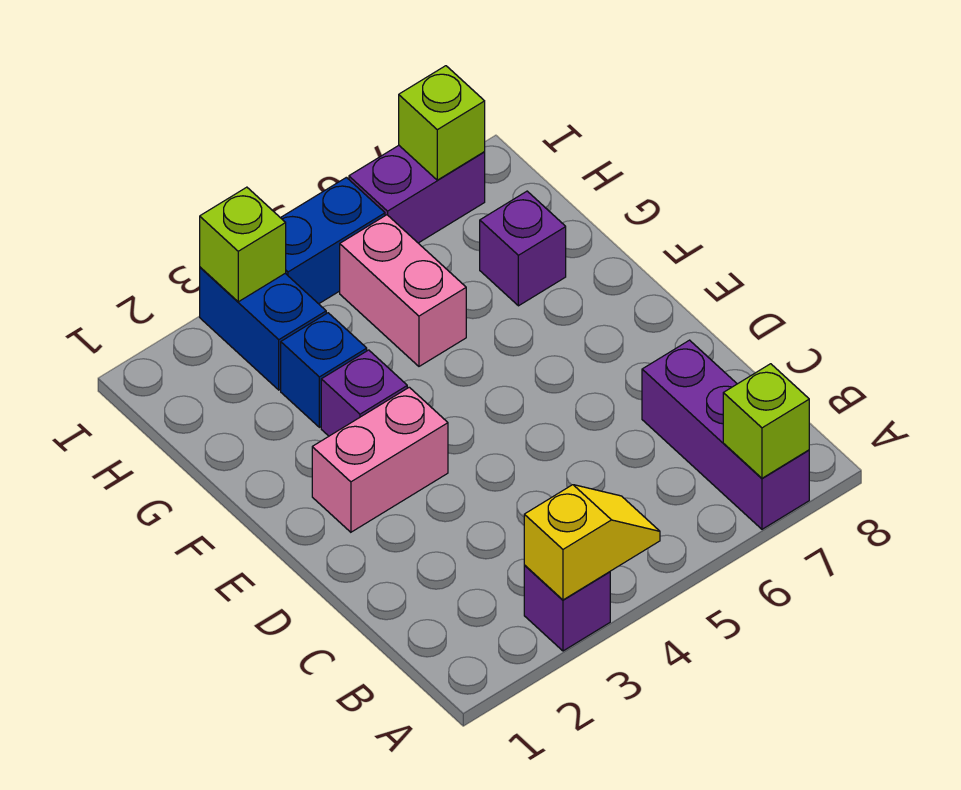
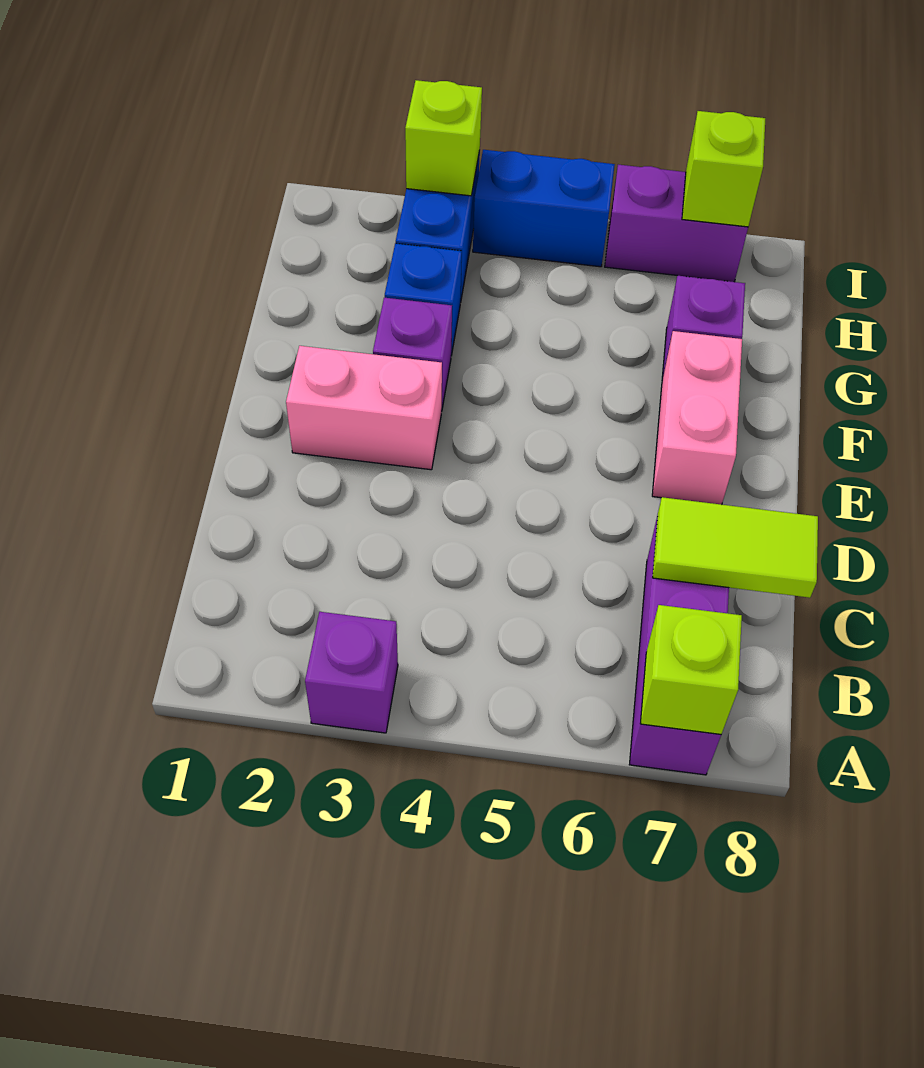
yellow 1x2 slope [524,485,660,600] -> none
none -> lime 1x2 tile [652,497,818,598]
pink 1x2 brick [340,215,466,366] -> pink 1x2 brick moved to [652,331,742,505]

